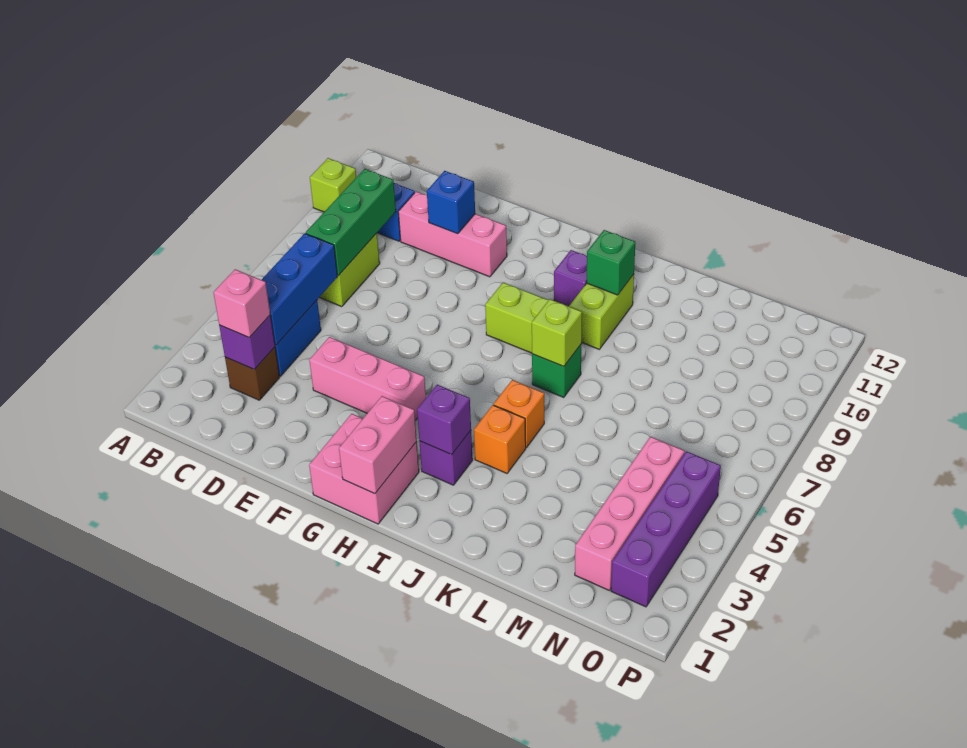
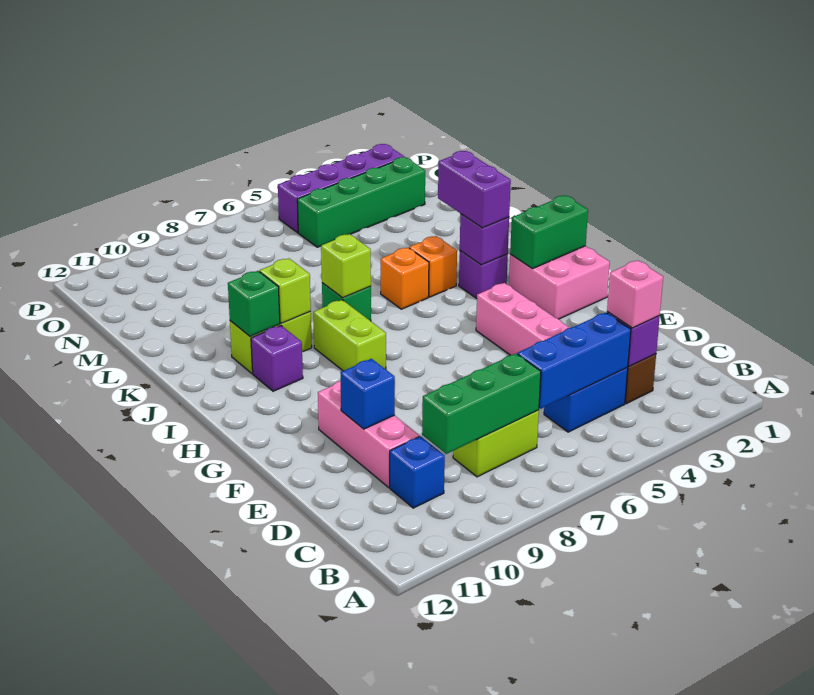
lime 1x1 brick [310,158,356,212] -> lime 1x1 brick moved to [259,258,311,323]
pink 1x2 brick [339,396,417,494] -> green 1x2 brick [510,195,588,269]
none -> purple 1x2 brick [438,151,511,228]
pink 1x4 brick [575,437,684,590] -> green 1x4 brick [297,157,425,247]

